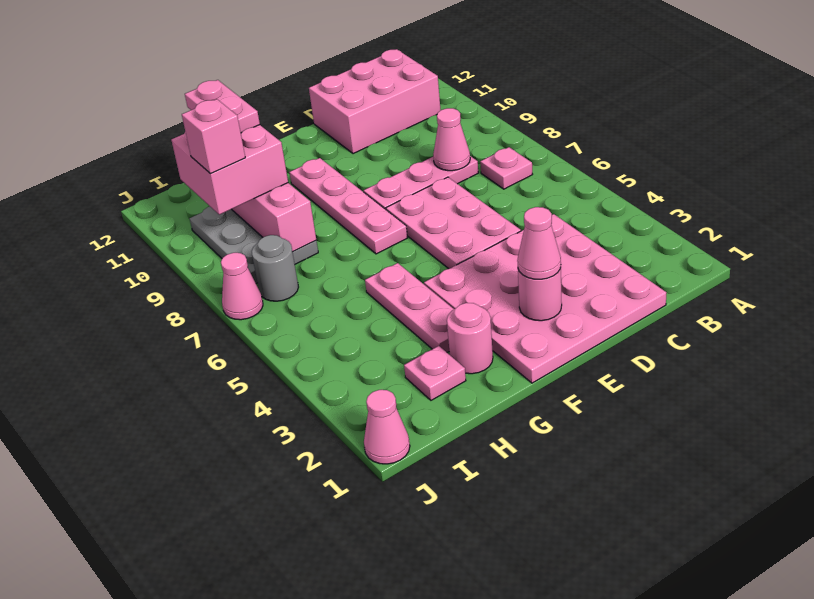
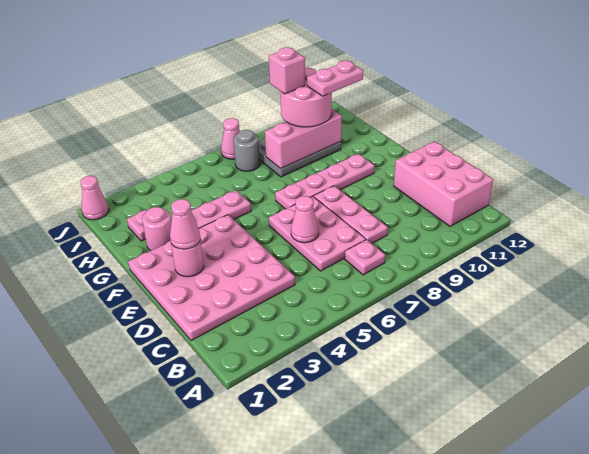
pink 1x1 cone [433,108,470,171] -> pink 1x1 cone moved to [291,196,319,243]
pink 2x3 plate [386,177,521,269] -> pink 2x3 plate turned to [269,196,366,271]
pink 2x2 brick [171,125,288,215] -> pink 2x2 round brick [280,68,332,127]

